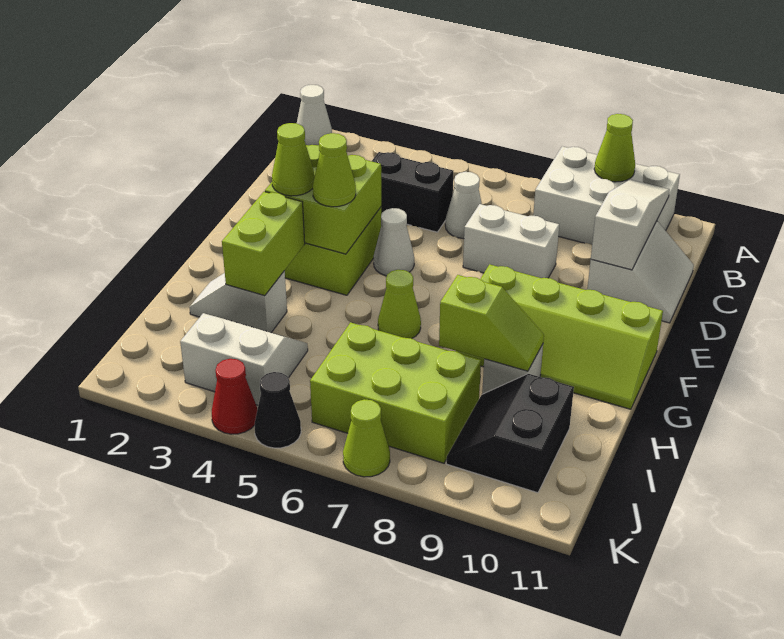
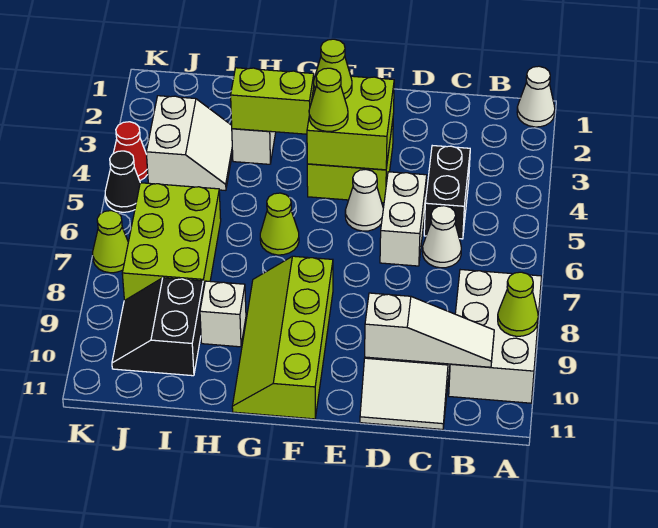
white 1x2 brick [463,204,559,278] -> white 1x2 brick moved to [380,172,427,266]
lime 1x2 slope [439,275,544,371] -> none
black 2x2 slope [446,374,574,493] -> black 2x2 slope turned to [112,278,204,376]

